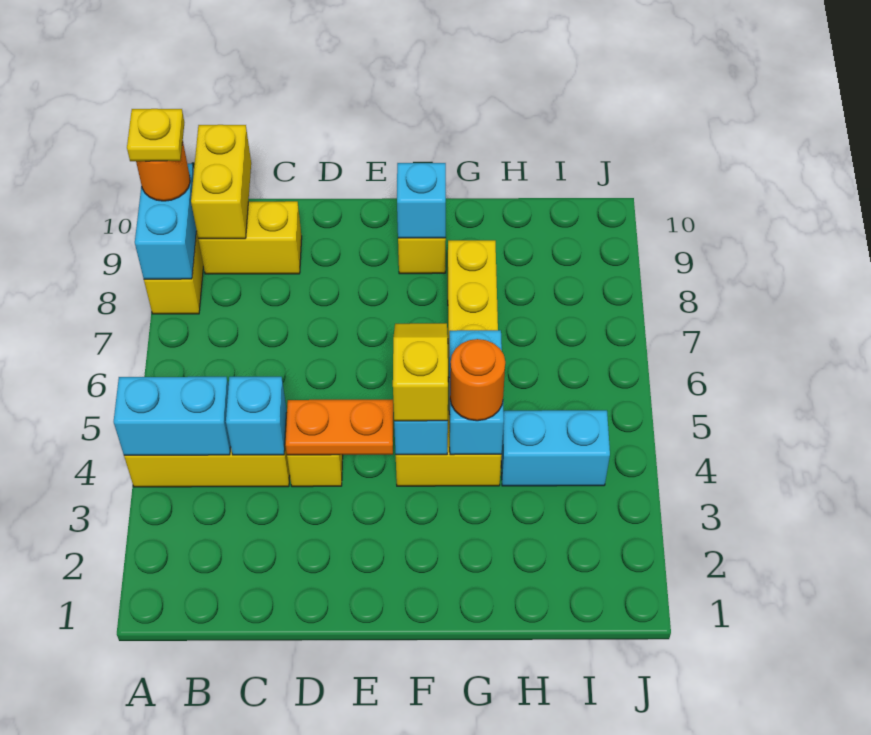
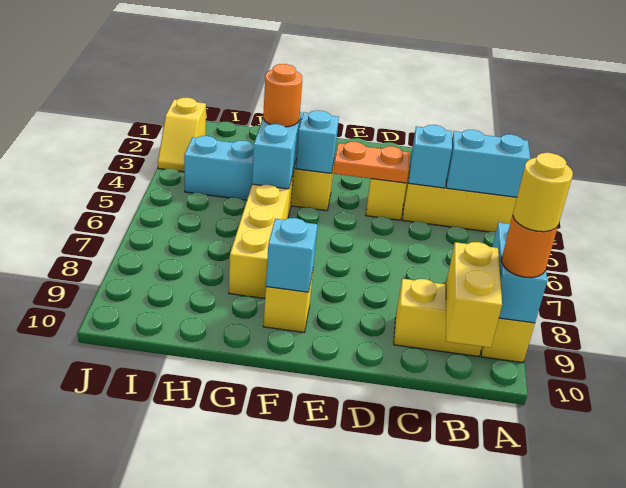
yellow 1x1 plate [127,109,184,161] -> yellow 1x1 round brick [513,153,573,232]
yellow 1x2 slope [393,323,448,421] -> yellow 1x2 slope moved to [158,98,206,172]

